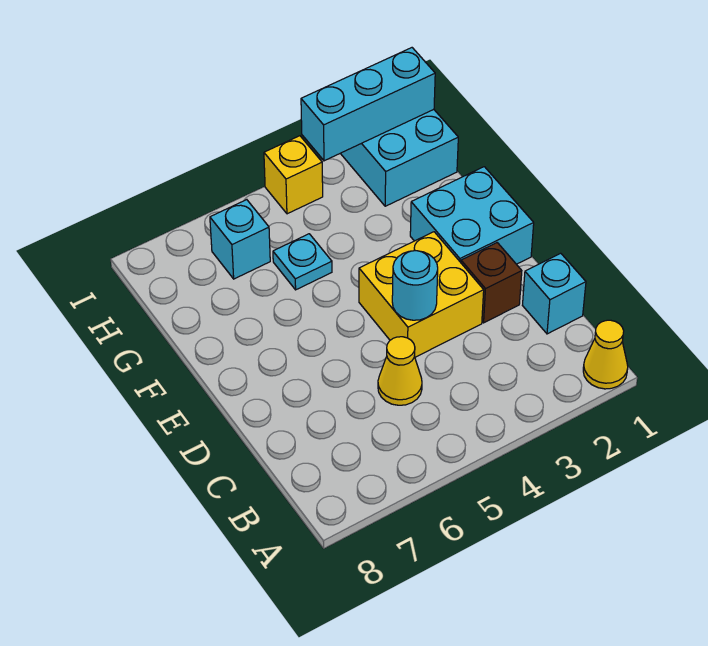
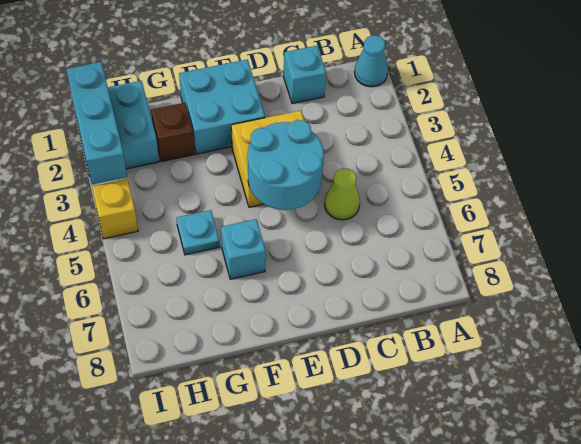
yellow 1x1 cone [583,320,628,389] -> cyan 1x1 cone [354,35,388,87]
yellow 1x1 cone [378,337,422,405] -> lime 1x1 cone [325,169,360,220]
brown 1x1 brick [461,243,522,323] -> brown 1x1 brick moved to [151,103,195,162]
cyan 1x1 round brick [392,251,438,320] -> cyan 2x2 round brick [248,120,324,210]
cyan 1x1 brick [210,200,270,279] -> cyan 1x1 brick moved to [221,219,266,279]

